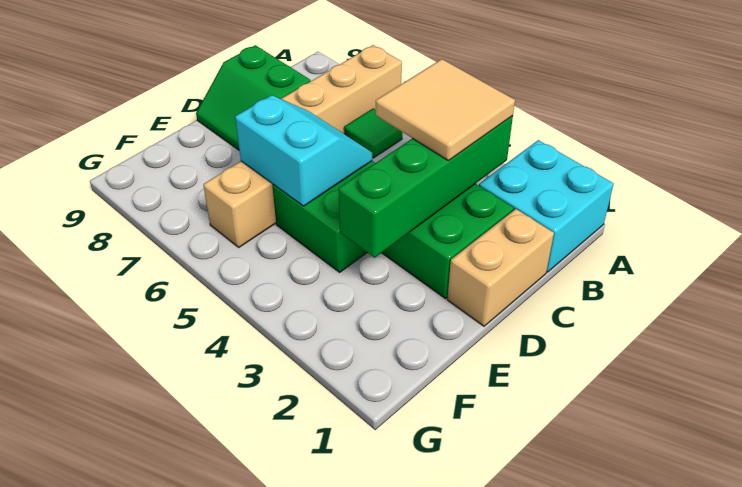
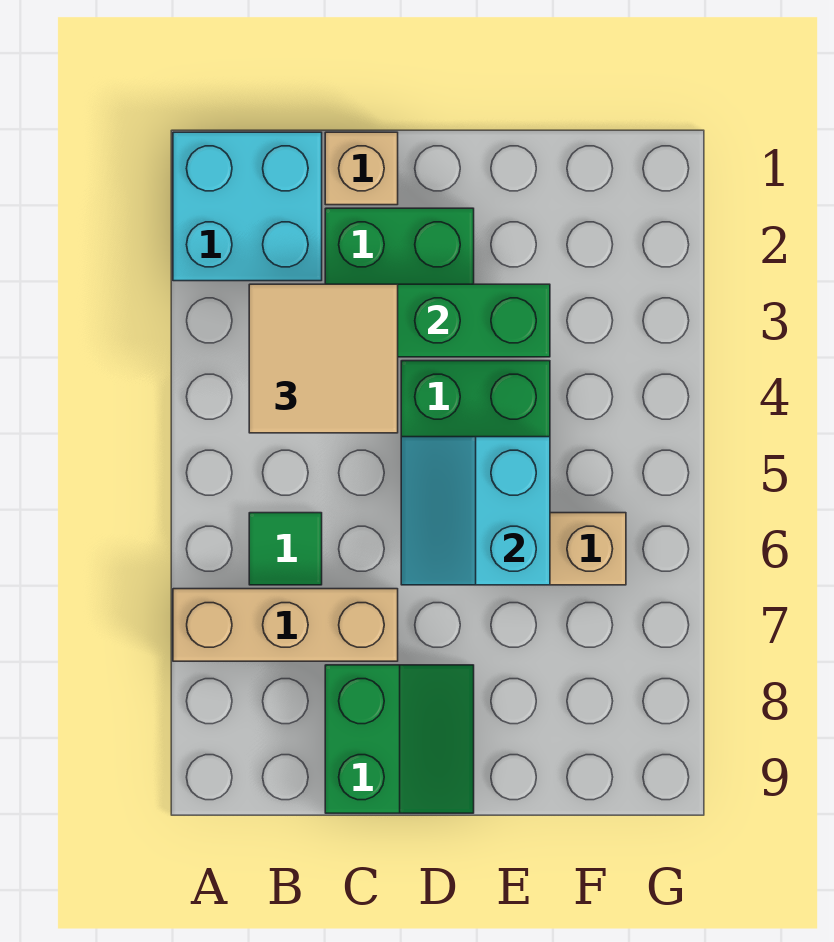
tan 1x2 brick [447,209,554,326] -> tan 1x1 brick [325,132,398,205]

